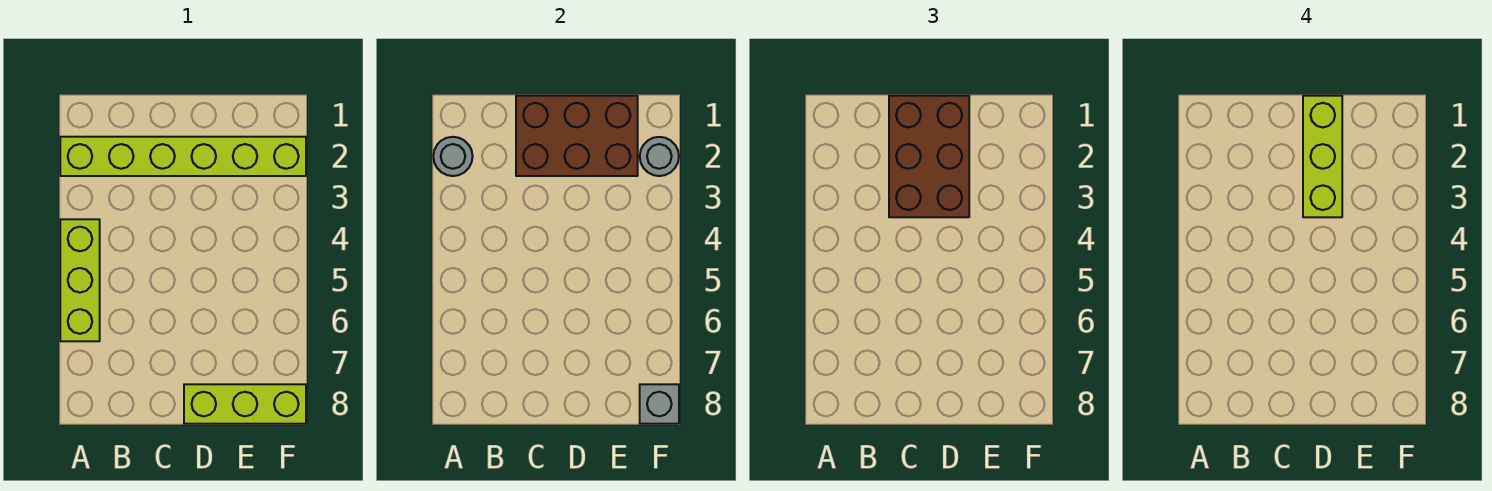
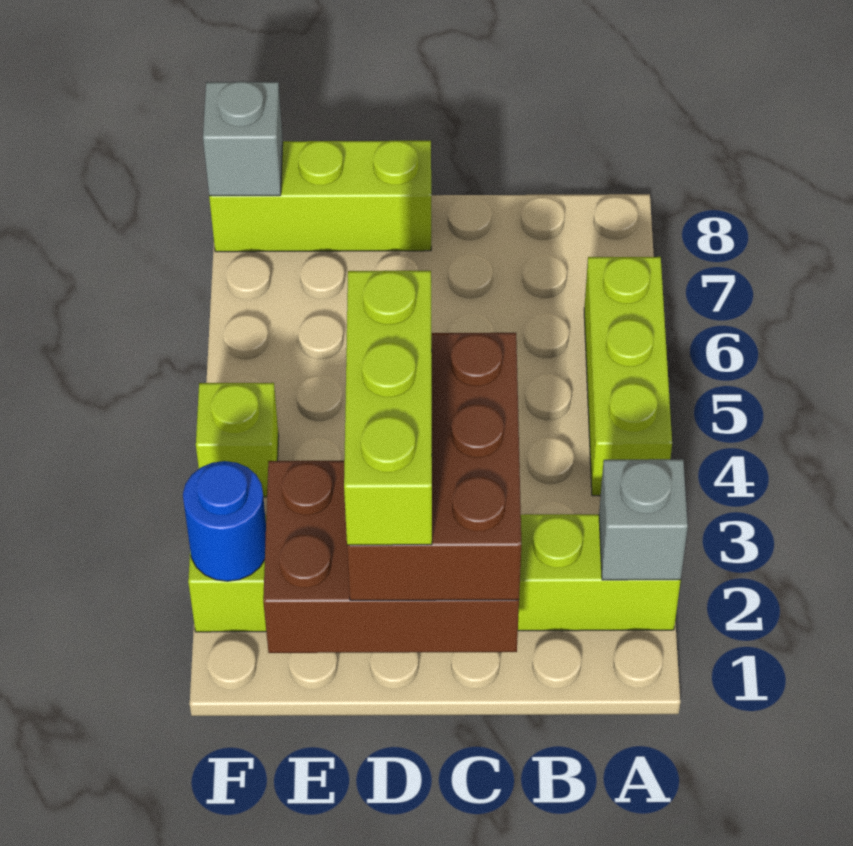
grey 1x1 round brick [433,137,473,176] -> grey 1x1 brick [599,459,688,580]
grey 1x1 round brick [640,137,679,176] -> blue 1x1 round brick [183,461,266,581]
none -> lime 1x1 brick [196,383,279,497]

